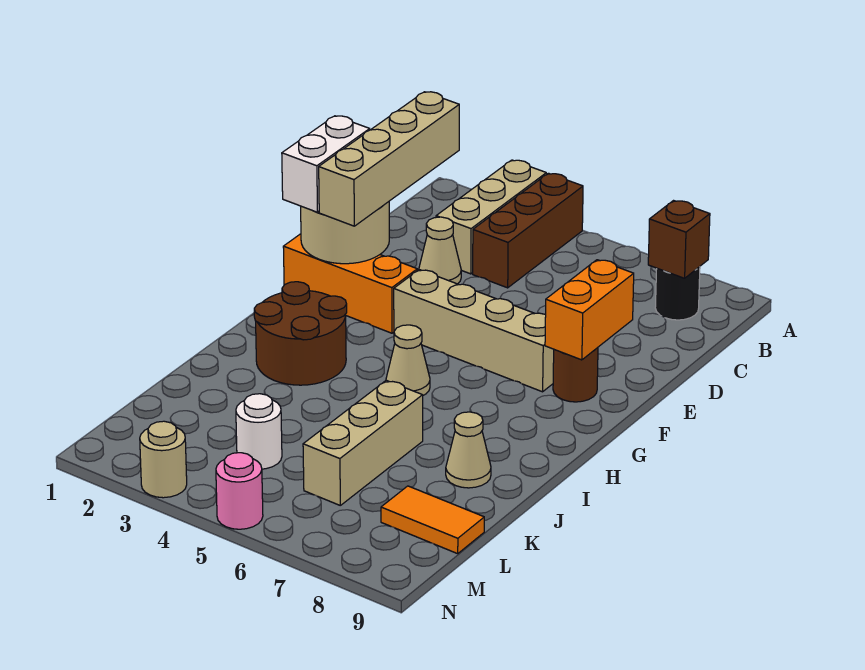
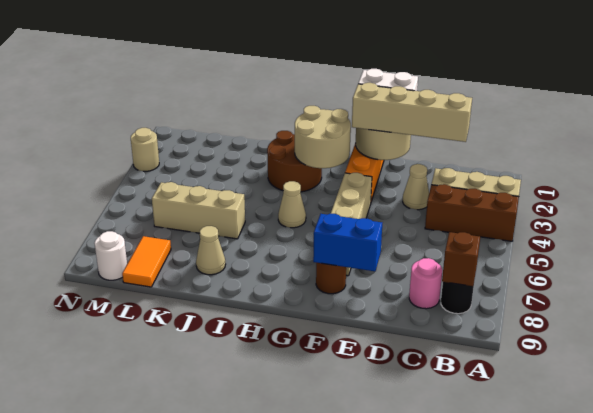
orange 1x2 brick [545,260,634,360] -> blue 1x2 brick [313,214,382,271]
none -> tan 2x2 round brick [295,106,351,168]
white 1x1 round brick [236,394,282,469] -> white 1x1 round brick moved to [94,231,127,280]
pink 1x1 round brick [216,453,263,529] -> pink 1x1 round brick moved to [409,258,442,309]

